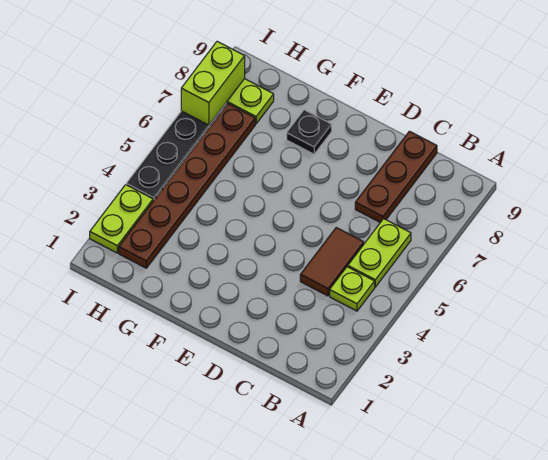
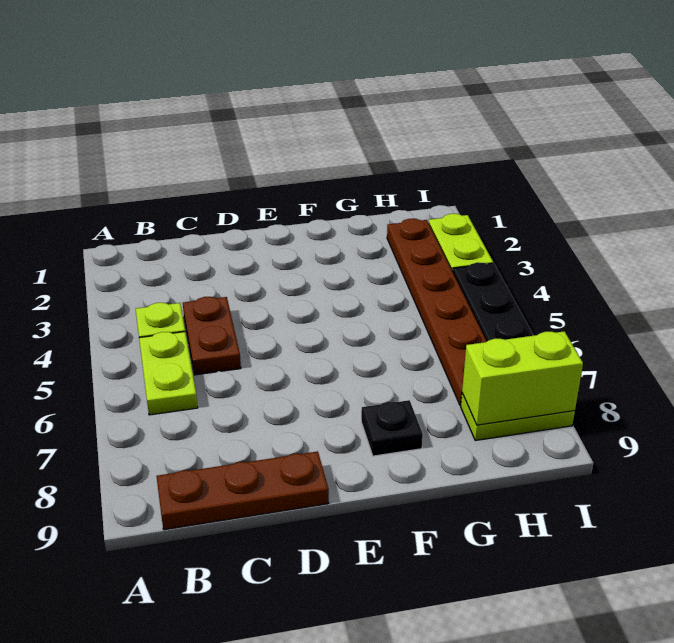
brown 1x2 tile [300,228,364,296] -> brown 1x2 plate [183,297,241,375]
brown 1x3 plate [355,131,437,222] -> brown 1x3 plate turned to [156,451,329,530]
lime 1x2 brick [181,41,245,125] -> lime 1x2 brick turned to [462,331,583,425]

